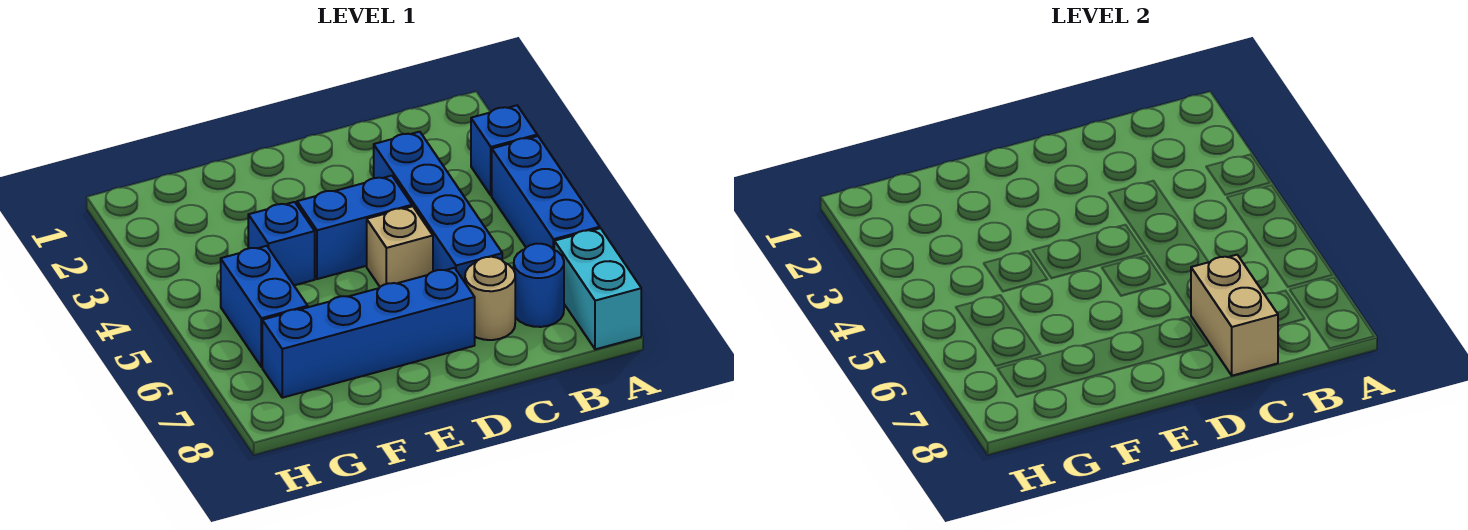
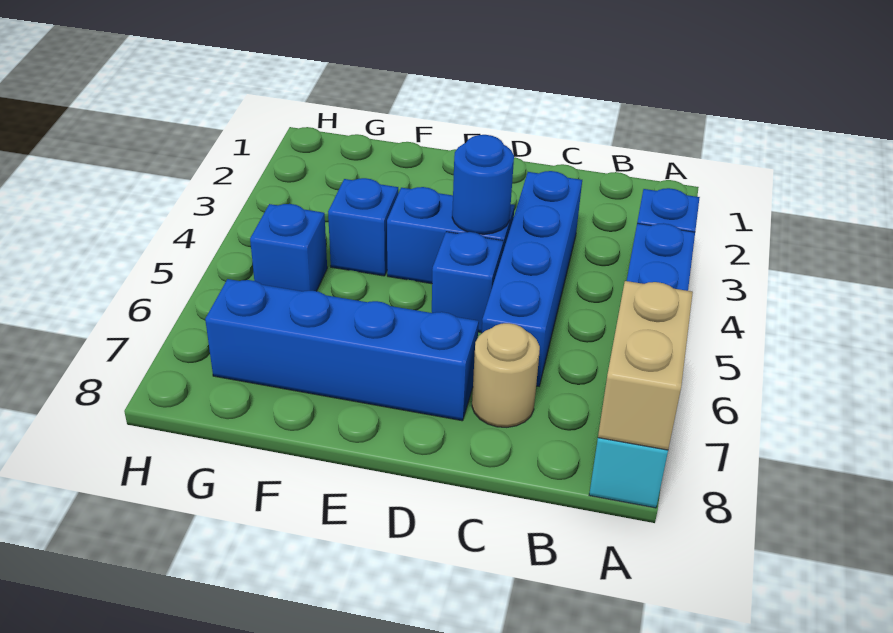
blue 1x1 round brick [514,244,564,327] -> blue 1x1 round brick moved to [452,135,514,234]
tan 1x2 brick [1191,255,1278,376] -> tan 1x2 brick moved to [598,281,693,450]
tan 1x1 brick [367,206,433,287] -> blue 1x1 brick [432,232,503,333]
blue 1x2 brick [221,246,308,367] -> blue 1x1 brick [250,204,327,291]

